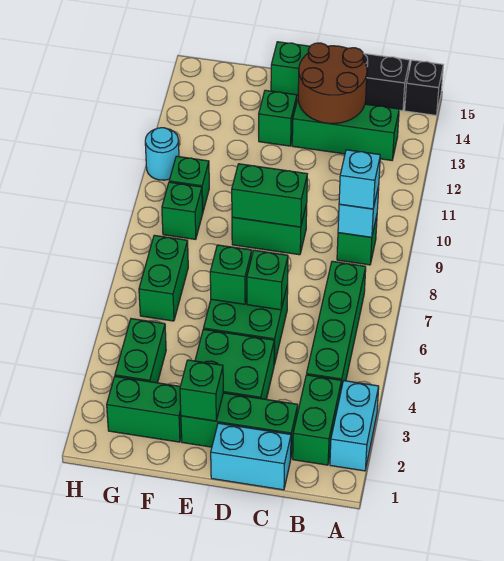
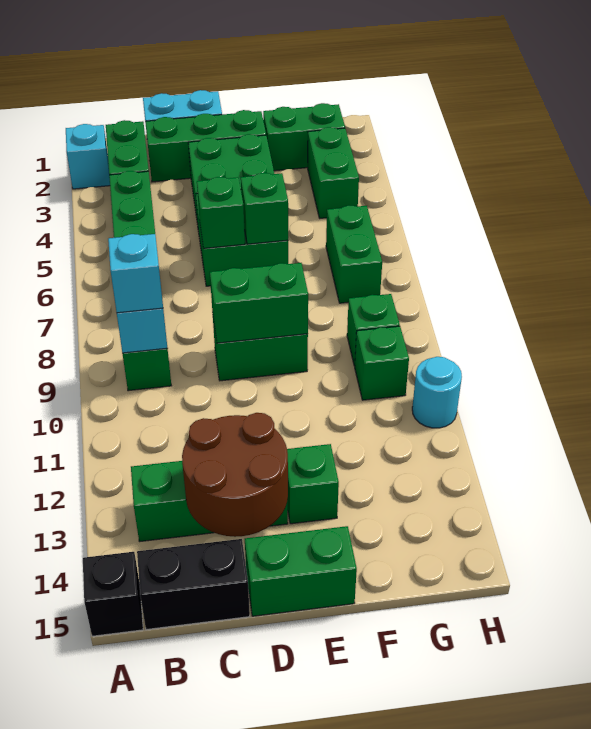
cyan 1x2 brick [330,381,379,471] -> cyan 1x1 brick [66,124,110,189]
green 1x1 brick [180,360,223,421] -> none

